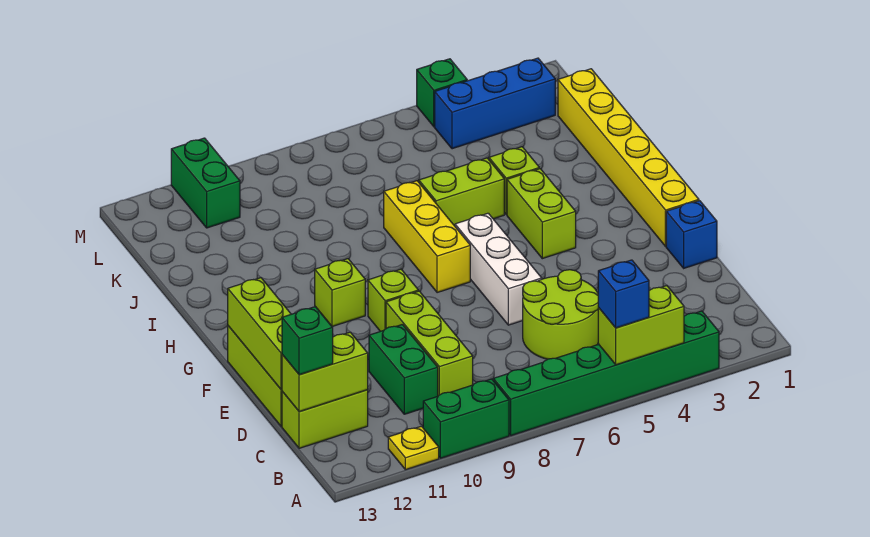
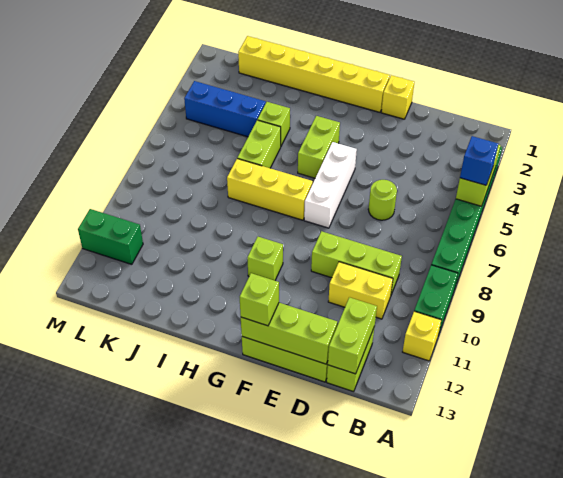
yellow 1x1 plate [388,426,439,470] -> yellow 1x1 brick [403,311,441,361]
lime 2x2 round brick [523,270,599,359] -> lime 1x1 round brick [368,180,397,220]
green 1x2 brick [369,325,438,414] -> yellow 1x2 brick [328,262,393,319]
green 1x1 brick [282,307,333,375] -> none
blue 1x1 brick [666,201,717,268] -> yellow 1x1 brick [381,75,414,119]
white 1x3 brick [455,213,542,325] -> white 1x3 brick turned to [304,142,357,228]
lime 1x1 brick [368,269,418,331] -> lime 1x1 brick moved to [240,273,279,326]
lime 1x2 brick [507,169,576,259] -> lime 1x2 brick turned to [298,116,340,178]
blue 1x3 brick [435,58,555,149] -> blue 1x3 brick turned to [184,81,266,137]
green 1x1 brick [417,59,467,127] -> none

